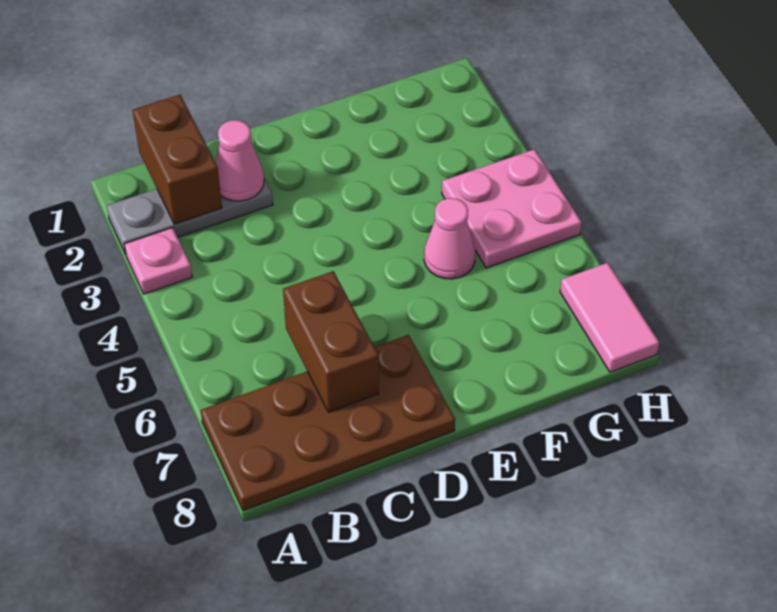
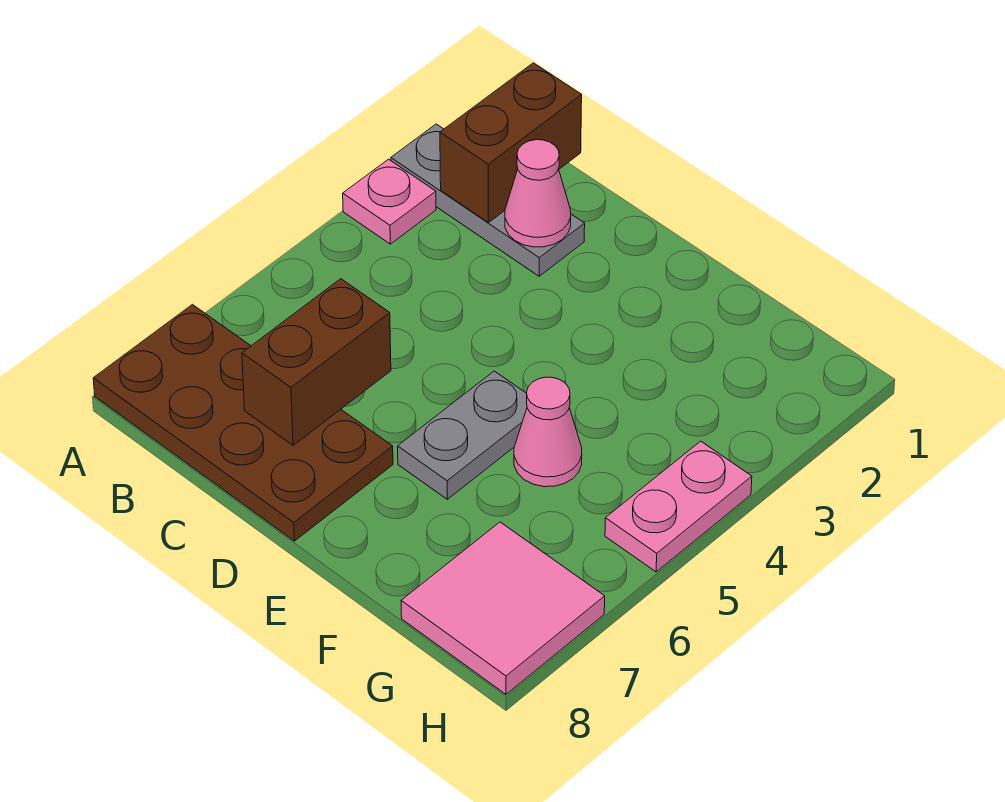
none -> grey 1x2 plate [398,371,527,499]
pink 2x2 plate [442,149,582,268] -> pink 1x2 plate [605,441,752,572]
pink 1x2 tile [560,263,659,372] -> pink 2x2 tile [401,522,605,694]

